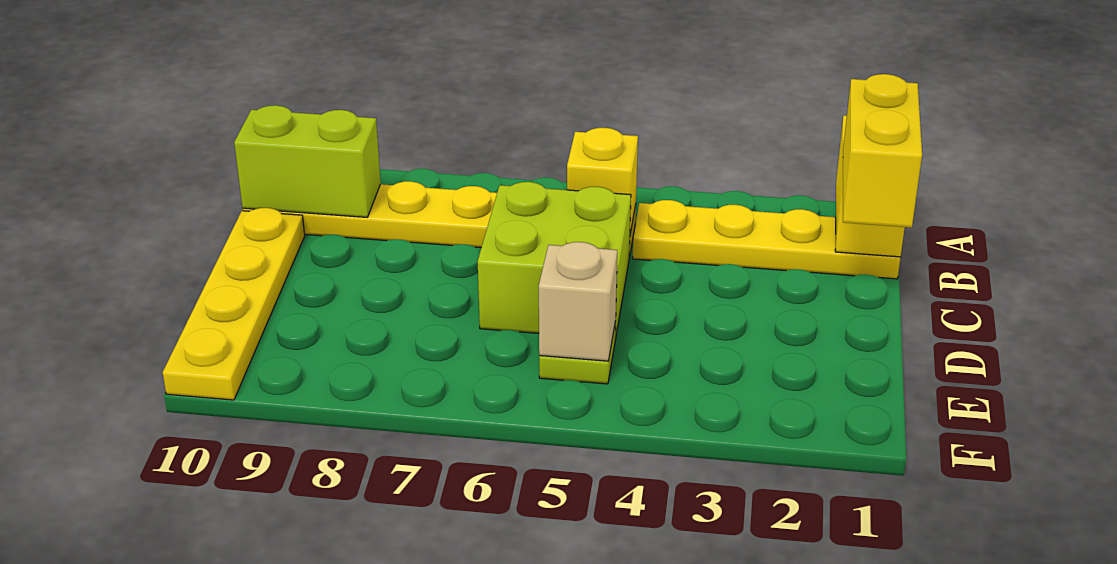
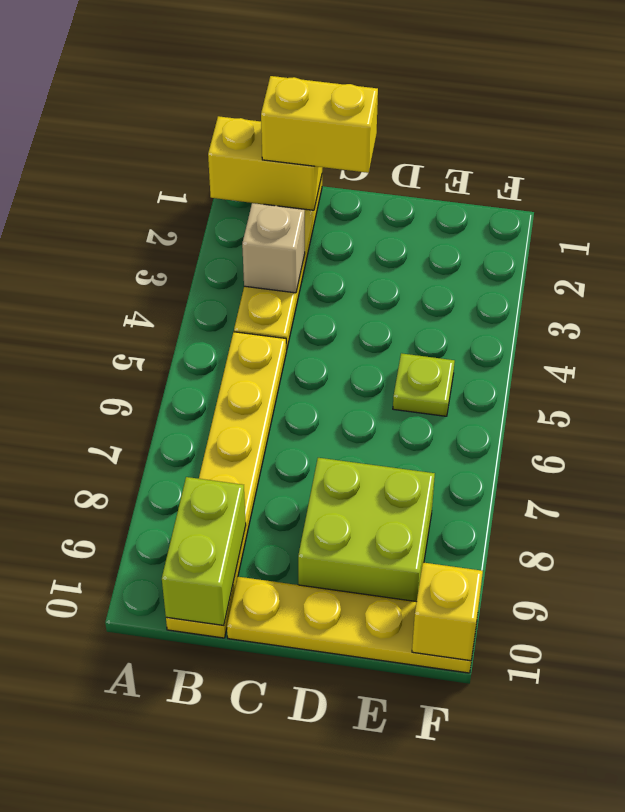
yellow 1x1 brick [567,128,638,234] -> yellow 1x1 brick moved to [412,563,483,661]
lime 2x2 brick [478,182,631,339] -> lime 2x2 brick moved to [298,458,435,602]
tan 1x1 brick [539,242,617,361] -> tan 1x1 brick moved to [242,203,305,293]

